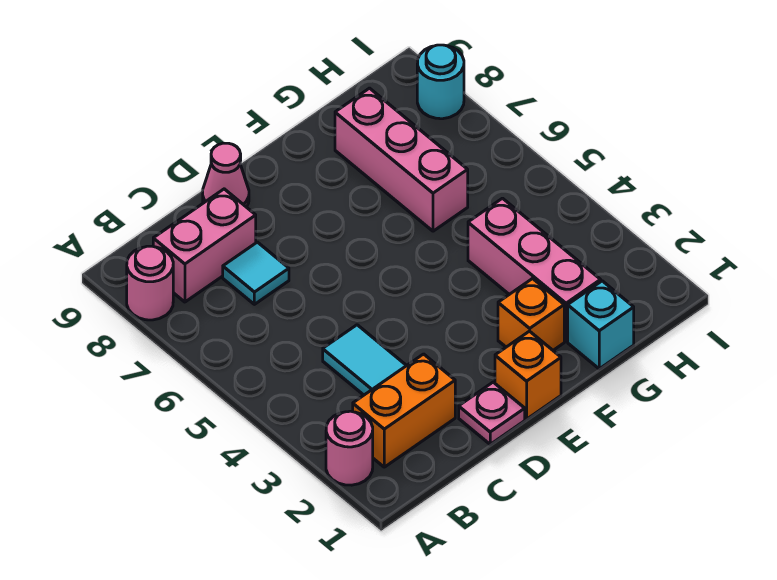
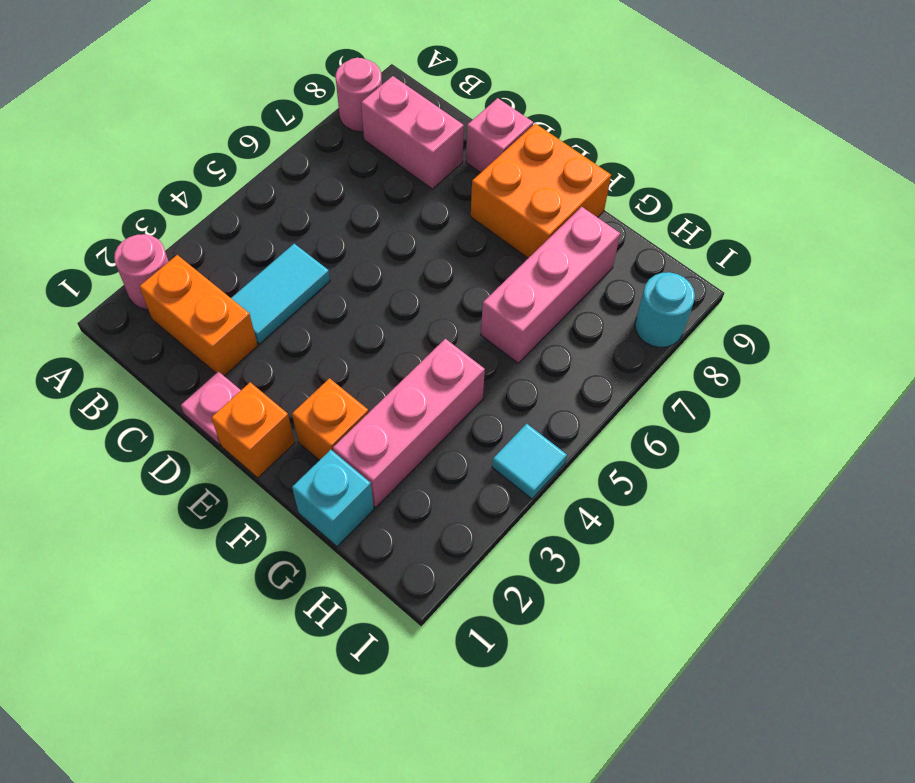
cyan 1x1 tile [223,242,289,304] -> cyan 1x1 tile moved to [492,424,567,499]
pink 1x1 cone [203,143,249,207] -> pink 1x1 brick [466,98,533,173]
none -> orange 2x2 brick [471,124,611,258]

